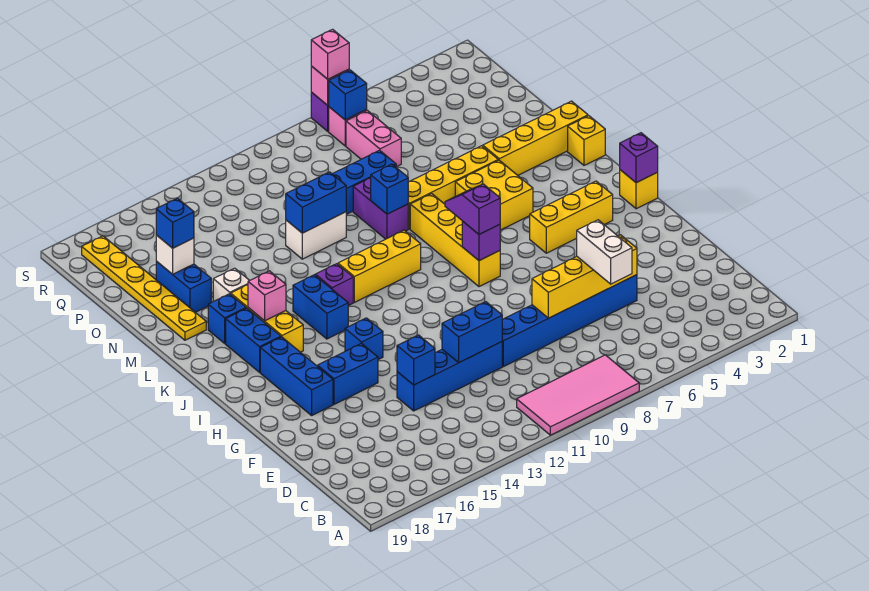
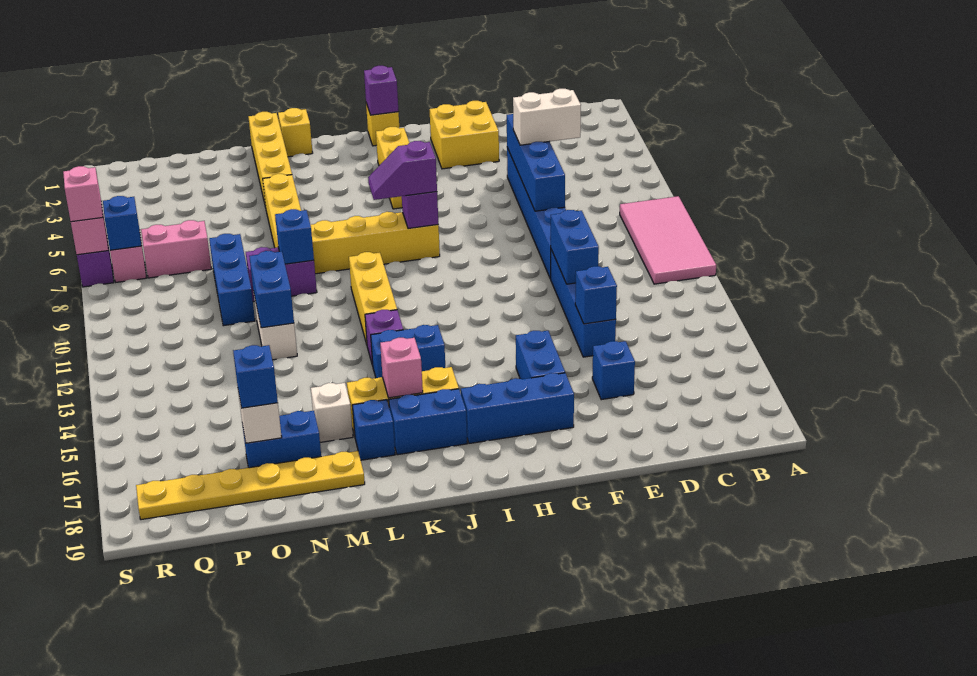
yellow 1x4 brick [532,235,637,318] -> blue 1x4 brick [507,114,565,211]
blue 1x1 brick [345,318,383,360] -> blue 1x1 brick moved to [592,341,635,400]
yellow 2x2 brick [455,160,533,230] -> yellow 2x2 brick moved to [430,101,499,169]

